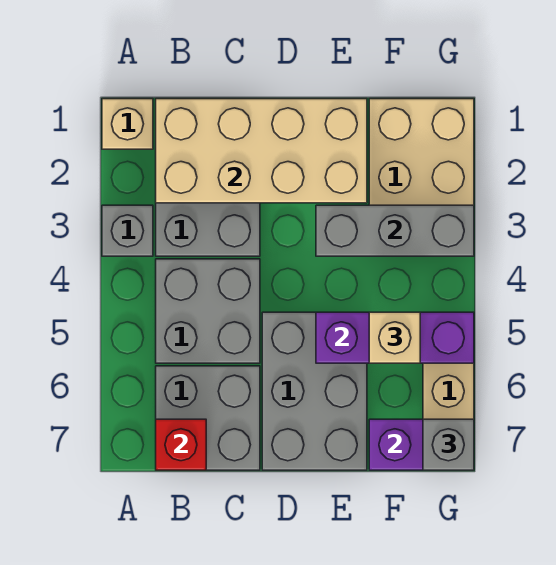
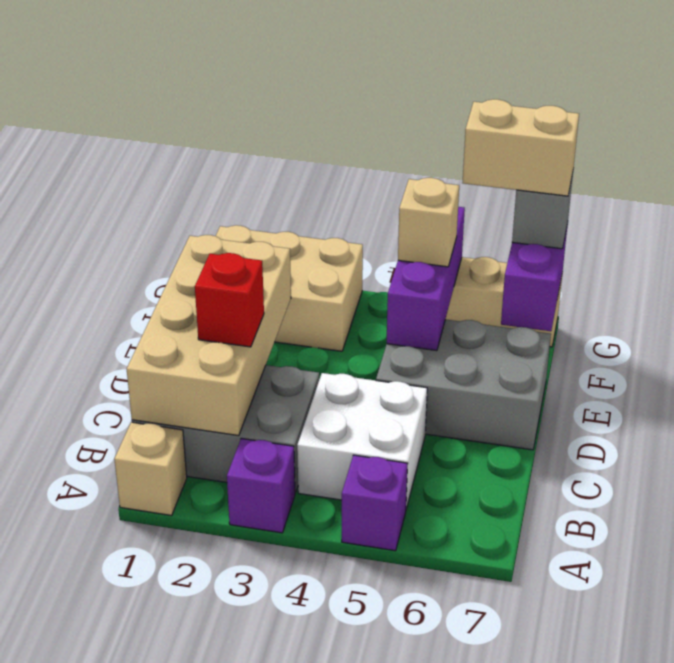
grey 1x1 brick [102,205,153,256] -> purple 1x1 brick [227,438,295,533]
none -> purple 1x1 brick [342,455,408,551]
grey 2x2 brick [156,259,260,363] -> white 2x2 brick [297,373,427,509]
grey 2x2 brick [156,366,260,470] -> none
red 1x1 brick [156,419,206,470] -> red 1x1 brick moved to [195,253,264,347]
grey 1x3 brick [316,205,474,256] -> none
none -> tan 1x2 brick [463,99,579,196]

